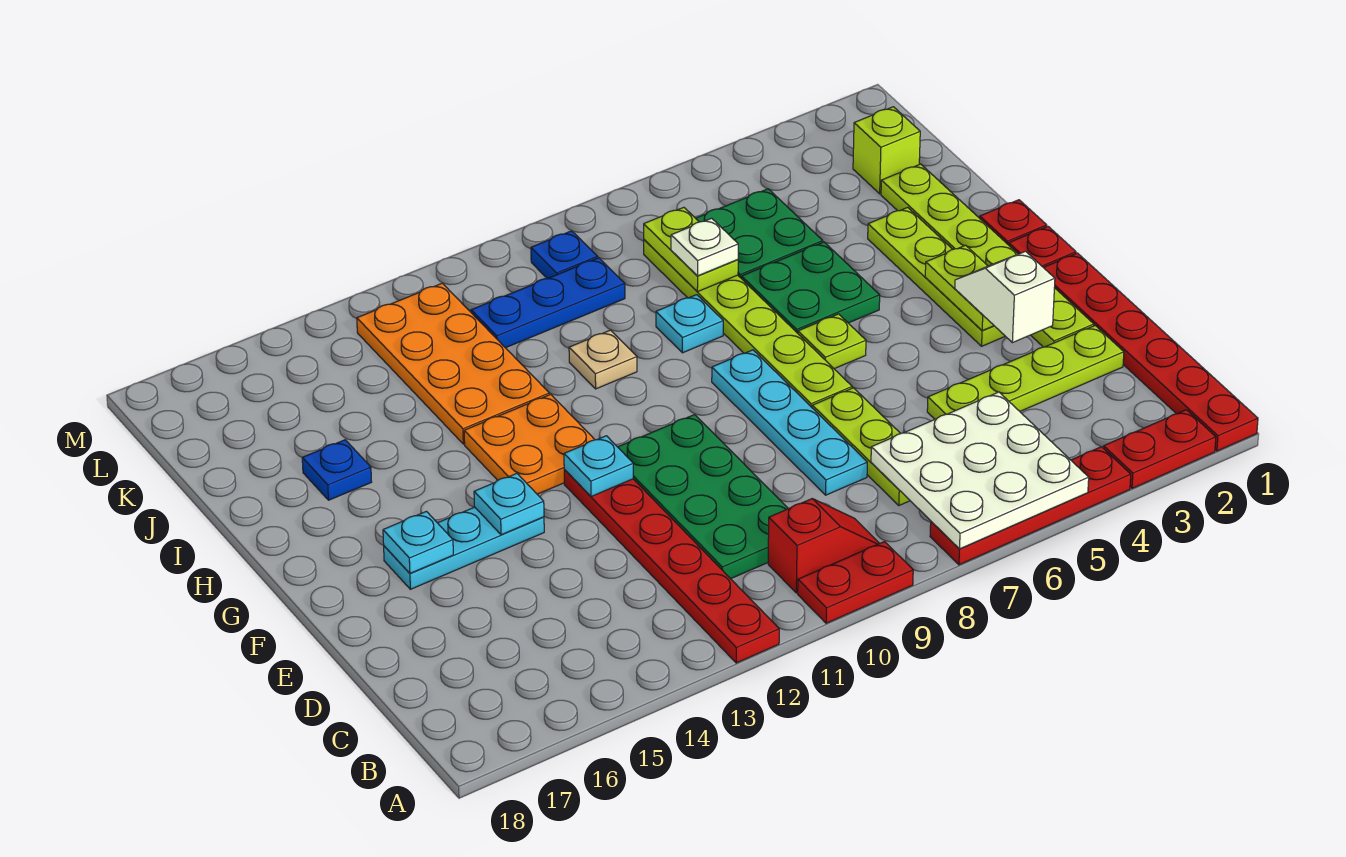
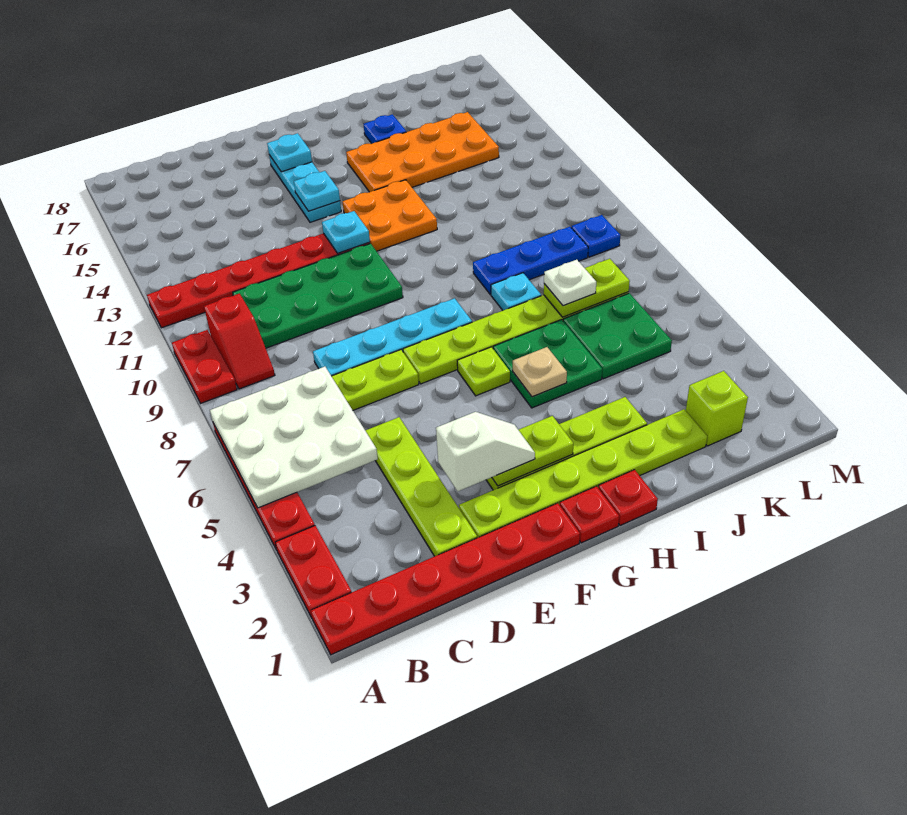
tan 1x1 plate [569,330,637,389] -> tan 1x1 plate moved to [513,347,567,397]
orange 2x4 plate [357,283,549,444] -> orange 2x4 plate moved to [346,112,499,192]
blue 1x3 plate [471,258,625,348] -> blue 1x3 plate turned to [473,227,588,294]

